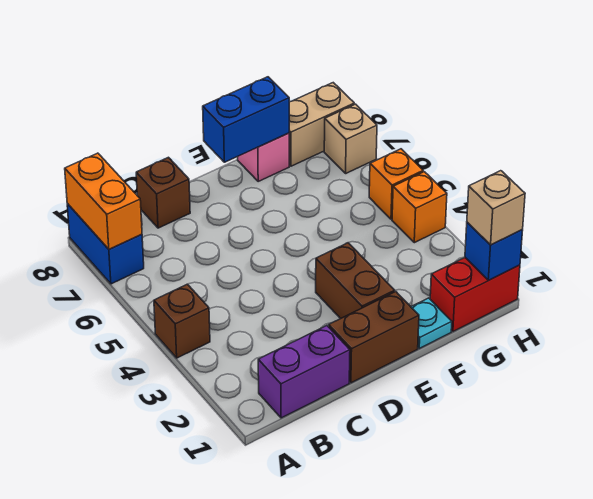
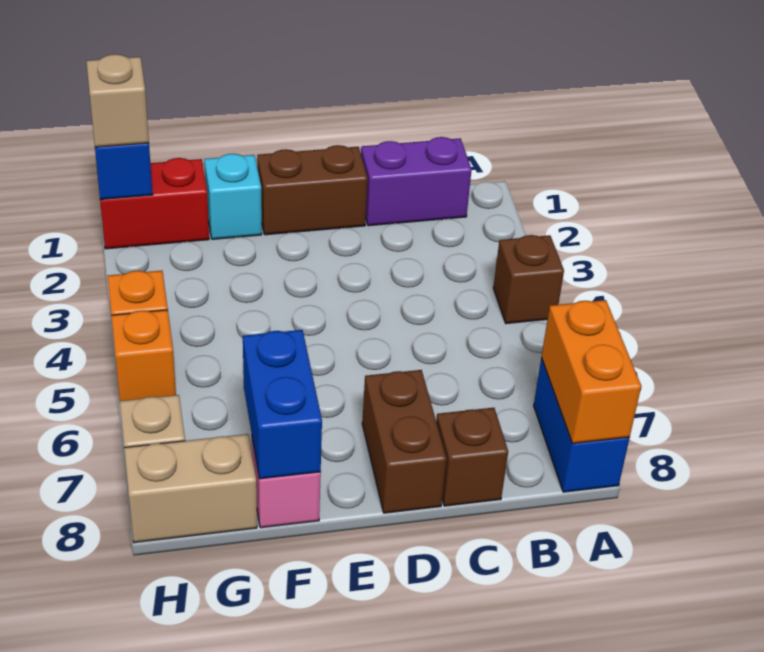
brown 1x2 brick [316,243,395,319] -> brown 1x2 brick moved to [362,370,447,513]
blue 1x2 brick [203,77,289,162] -> blue 1x2 brick turned to [243,330,322,479]
cyan 1x1 plate [411,298,452,348] -> cyan 1x1 brick [204,154,262,239]

